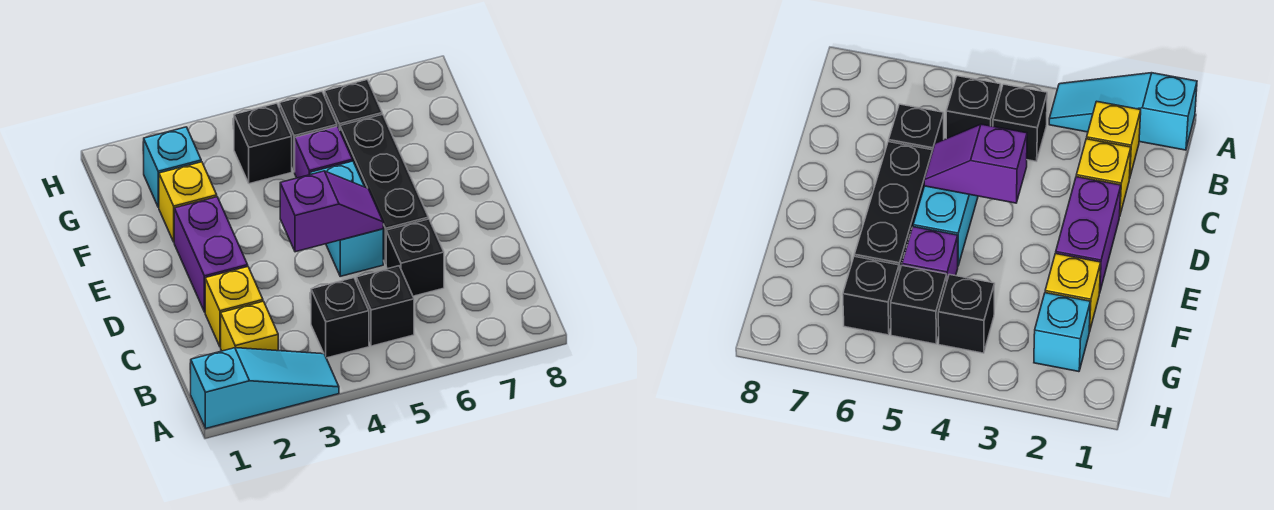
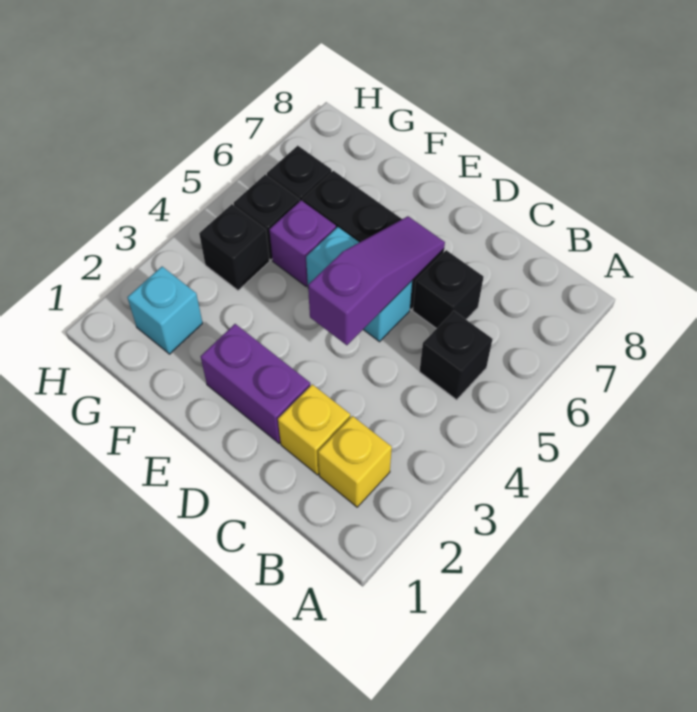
cyan 1x3 slope [191,348,339,428] -> none
black 1x1 brick [311,278,369,358] -> none
purple 1x2 slope [280,171,383,252] -> purple 1x3 slope [308,216,445,345]
yellow 1x1 brick [159,162,217,242] -> none

